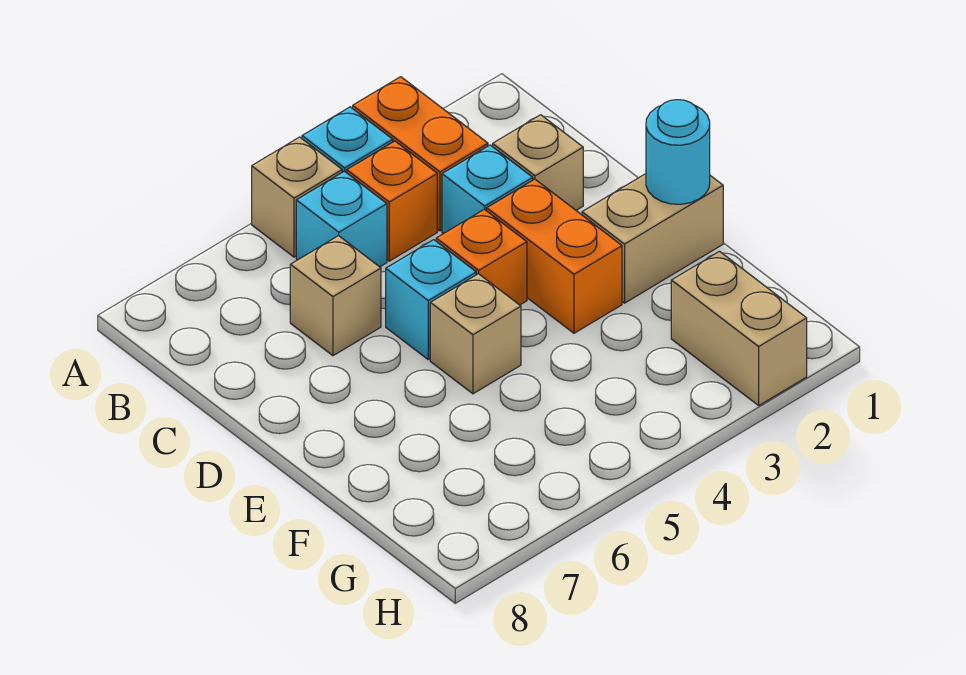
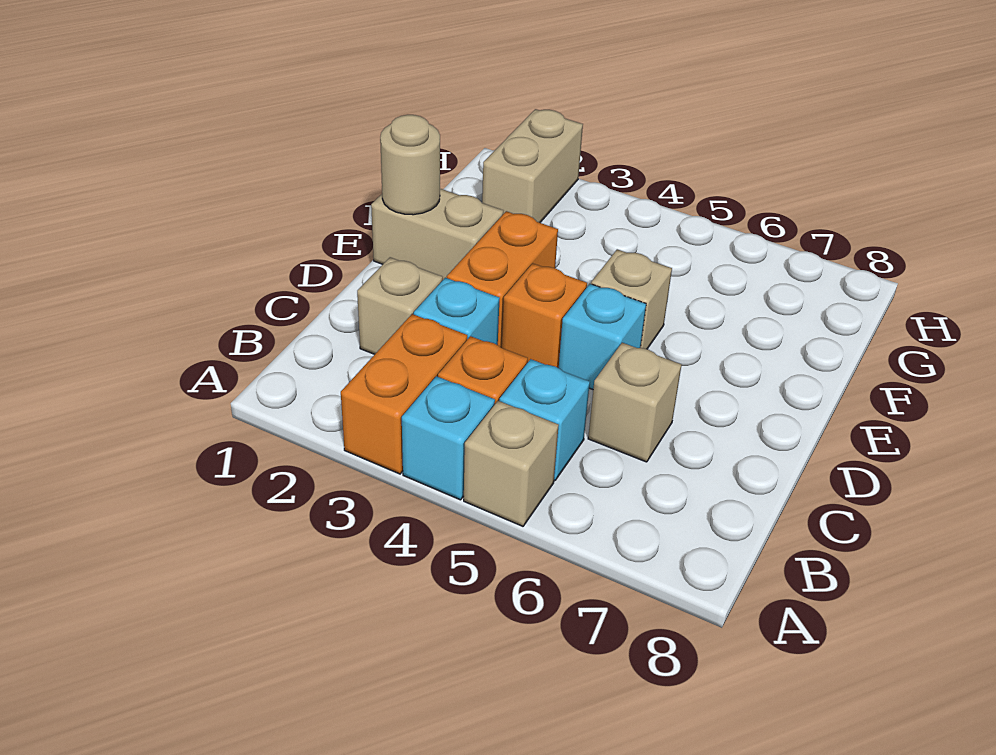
cyan 1x1 round brick [646,100,710,204] -> tan 1x1 round brick [380,115,440,215]

